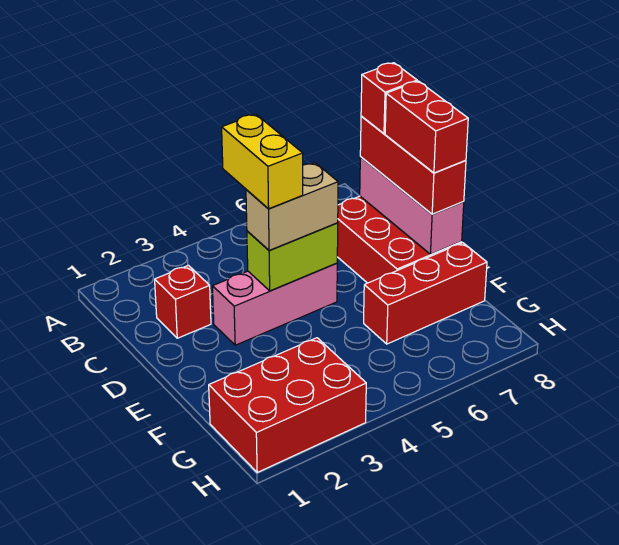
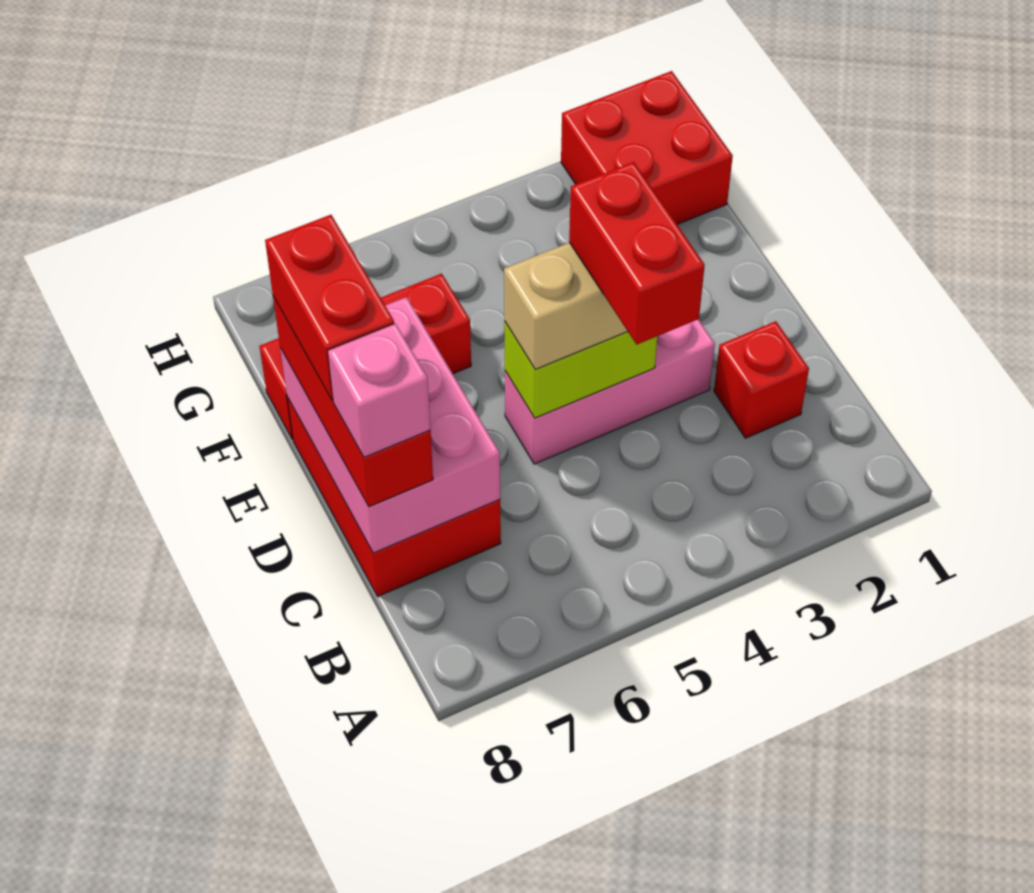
yellow 1x2 brick [222,114,303,209] -> red 1x2 brick [569,162,705,344]
pink 1x3 brick [360,157,464,254] -> pink 2x3 brick [280,297,500,553]
red 1x1 brick [361,63,417,134] -> pink 1x1 brick [328,323,430,457]
red 2x3 brick [209,338,366,472] -> red 2x2 brick [561,71,733,224]

